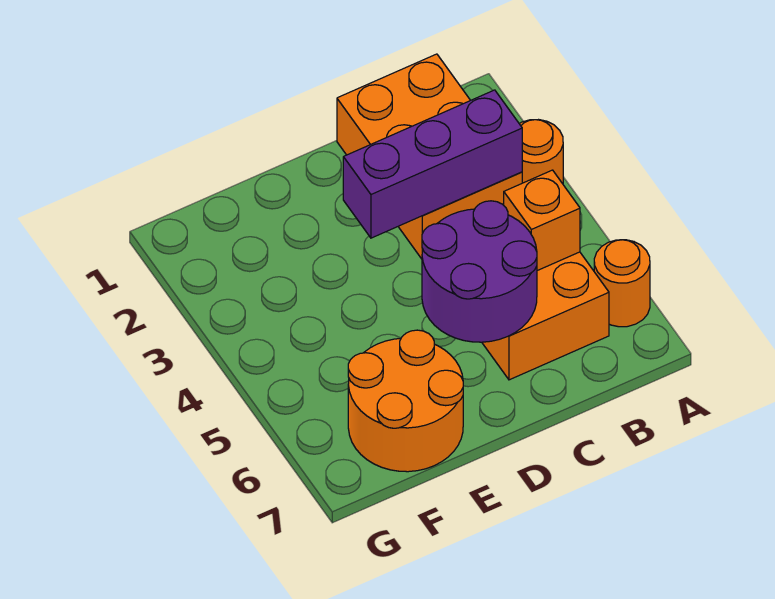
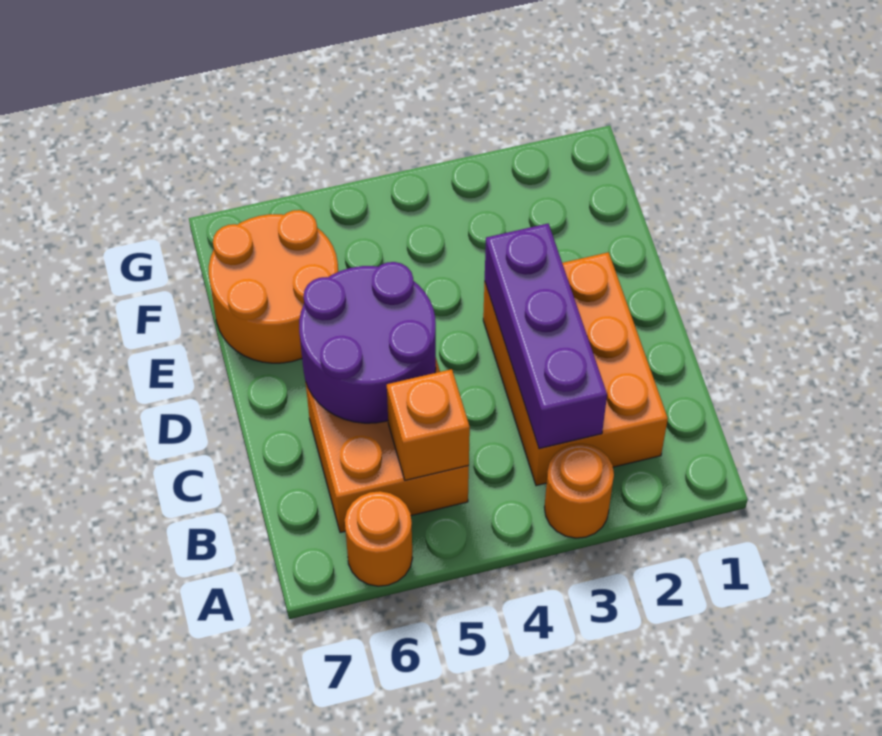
orange 2x3 brick [337,54,522,259] -> orange 2x3 brick turned to [483,252,668,486]

